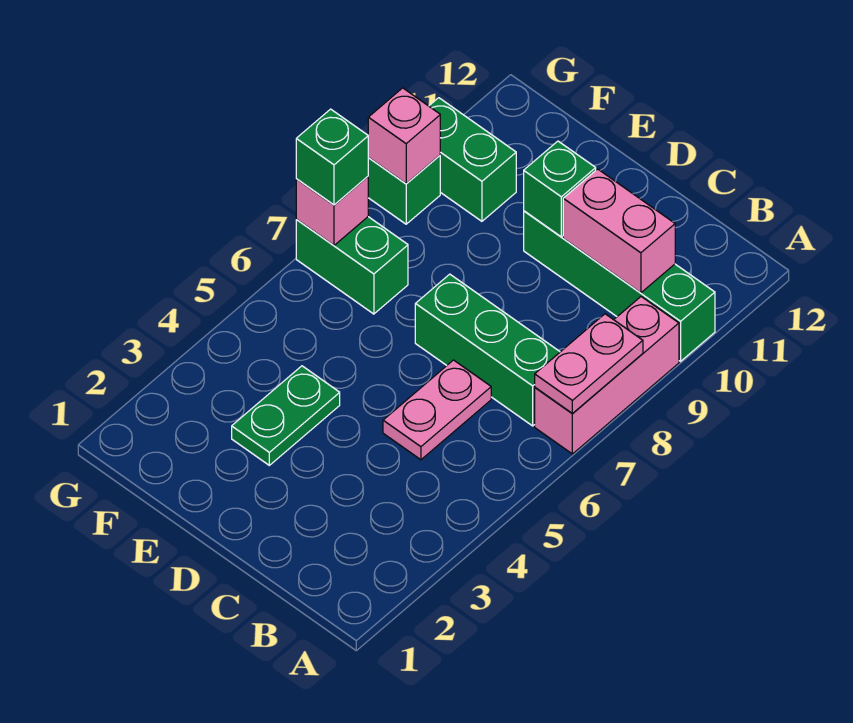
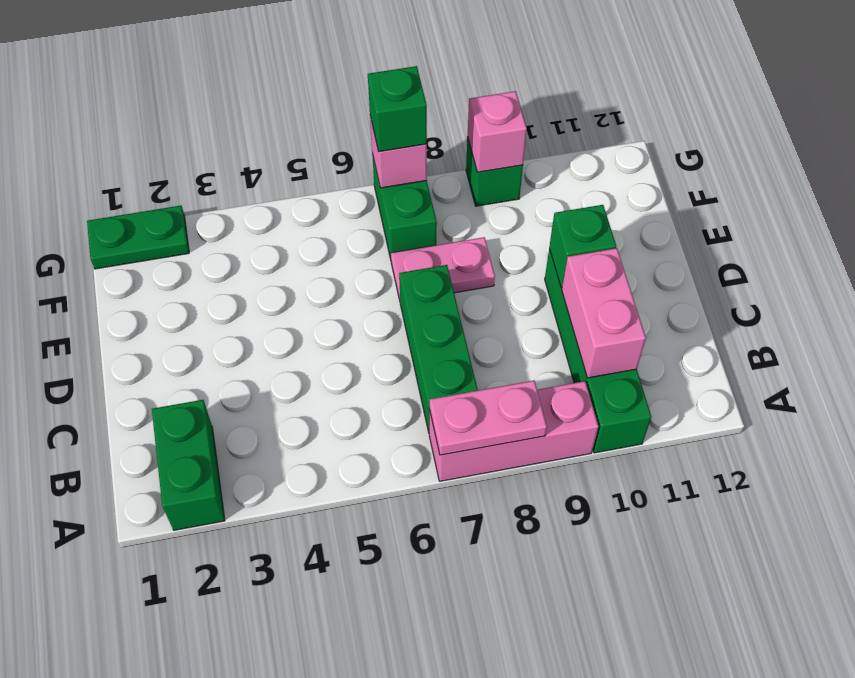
pink 1x2 plate [383,360,491,460] -> pink 1x2 plate moved to [391,237,495,300]
green 1x2 plate [232,366,340,465] -> green 1x2 plate moved to [87,206,189,269]
green 1x2 brick [429,98,516,221] -> green 1x2 brick moved to [152,400,225,530]

